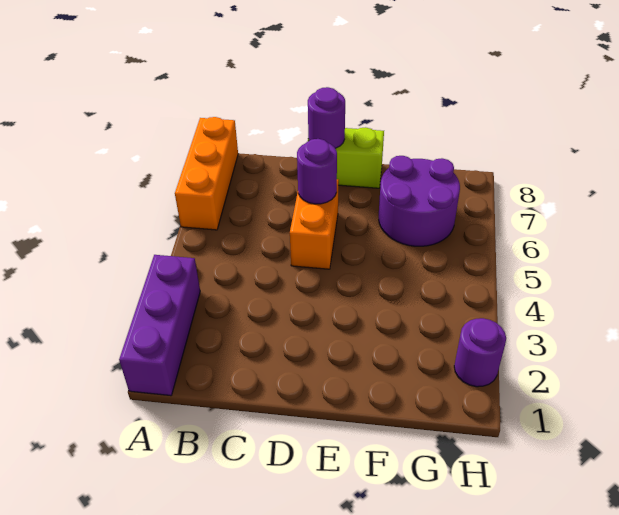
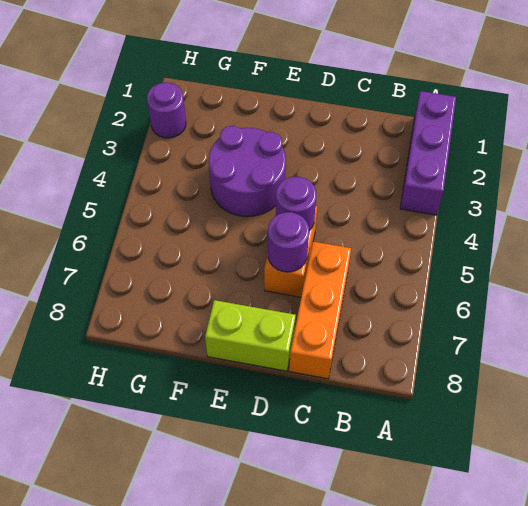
orange 1x3 brick [175,117,238,230] -> orange 1x3 brick moved to [289,242,351,379]
purple 1x1 round brick [308,87,345,148] -> purple 1x1 round brick moved to [276,177,316,231]
purple 2x2 round brick [379,156,460,246] -> purple 2x2 round brick moved to [209,126,286,217]

